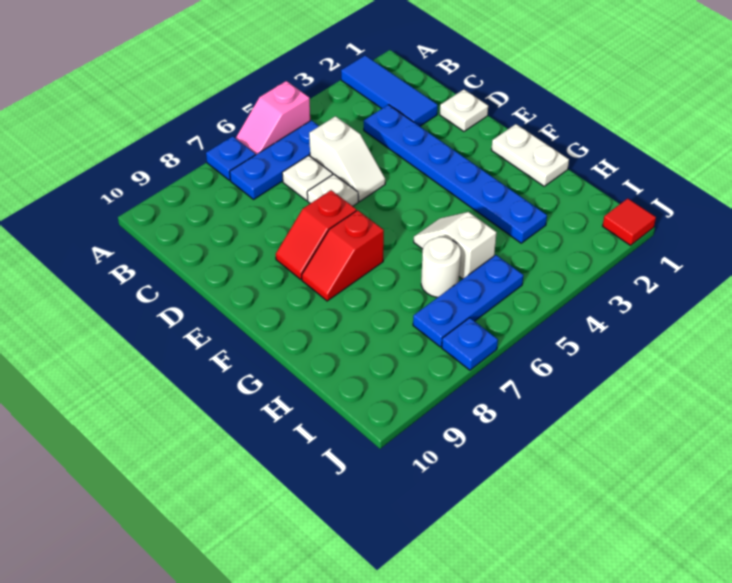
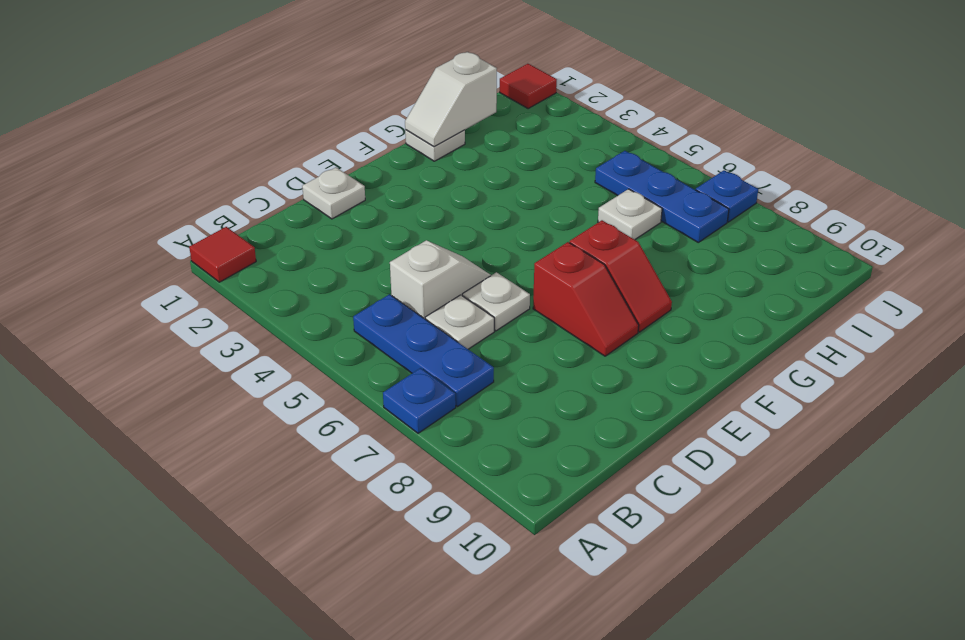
none -> red 1x1 tile [189,227,256,282]
blue 1x3 tile [341,55,438,126] -> none
pink 1x2 slope [236,81,310,154] -> none
blue 1x6 plate [364,105,547,243] -> none
white 1x2 plate [491,124,569,186] -> white 1x1 plate [405,130,465,161]
white 1x2 slope [414,212,497,279] -> white 1x2 slope moved to [405,52,497,147]
white 1x1 round brick [421,237,461,297] -> white 1x1 plate [598,189,662,240]

